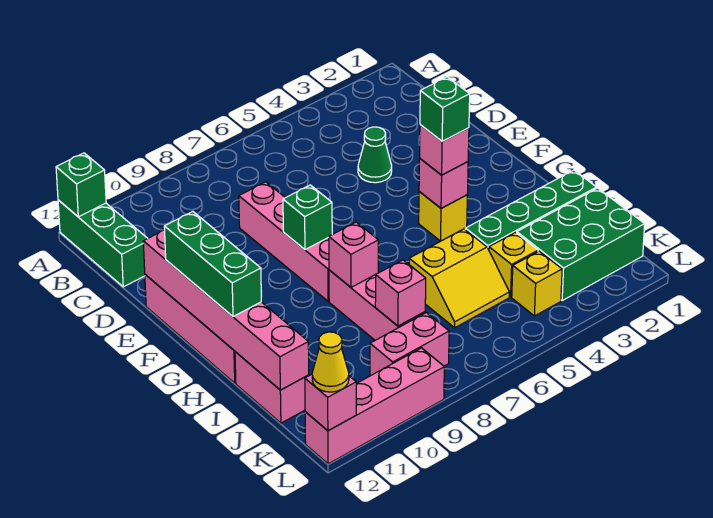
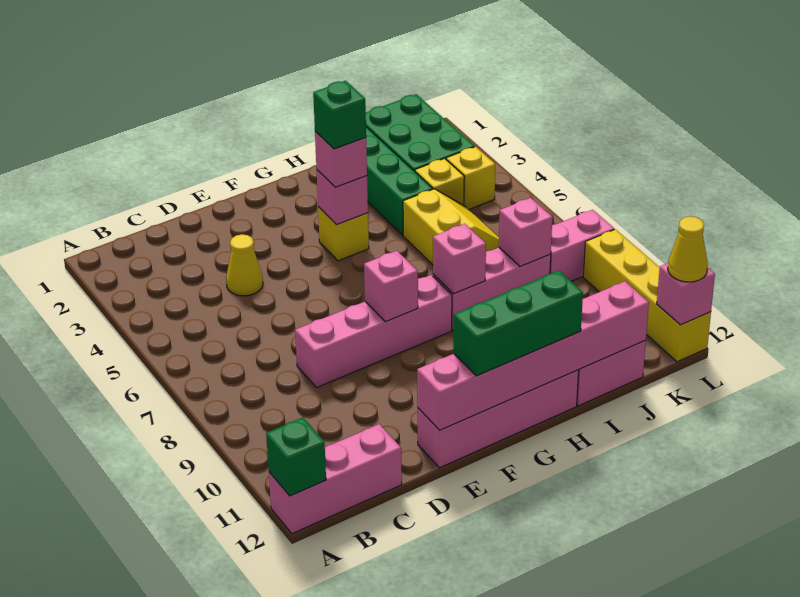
green 1x3 brick [58,200,148,287] -> pink 1x3 brick [269,424,402,534]
green 1x1 cone [358,127,392,183] -> yellow 1x1 cone [226,234,263,296]
green 1x1 brick [283,185,332,250] -> pink 1x1 brick [364,251,418,322]
pink 1x2 brick [370,313,449,376] -> pink 1x2 brick turned to [550,210,614,281]
pink 1x4 brick [305,348,444,464] -> yellow 1x4 brick [583,229,711,362]

